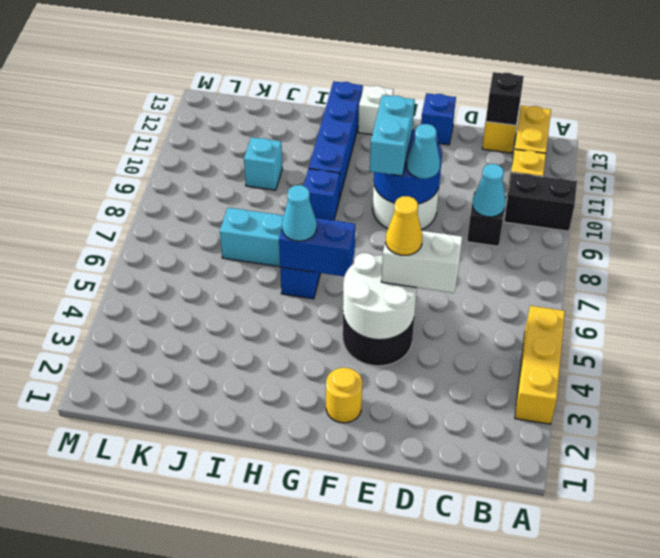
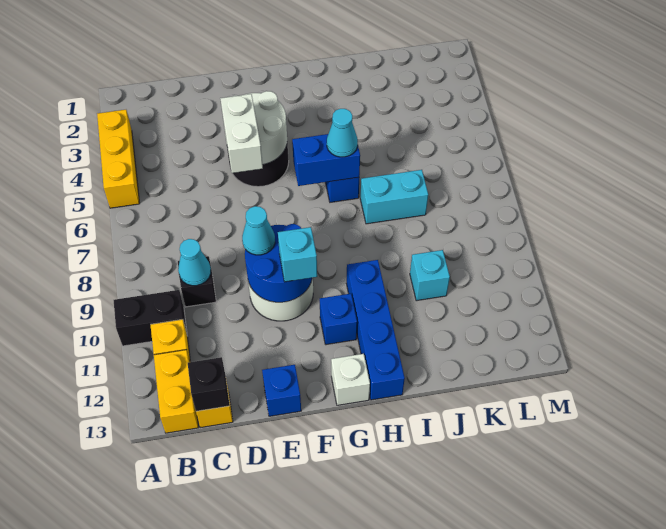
white 1x2 brick [381,231,462,293] -> white 1x2 brick turned to [220,94,263,173]
yellow 1x1 cone [386,196,422,255] -> none
yellow 1x1 round brick [326,368,362,423] -> none
cyan 1x2 brick [370,95,415,176] -> cyan 1x1 brick [278,227,317,282]
blue 1x1 brick [303,169,340,220] -> blue 1x1 brick moved to [320,294,357,345]

